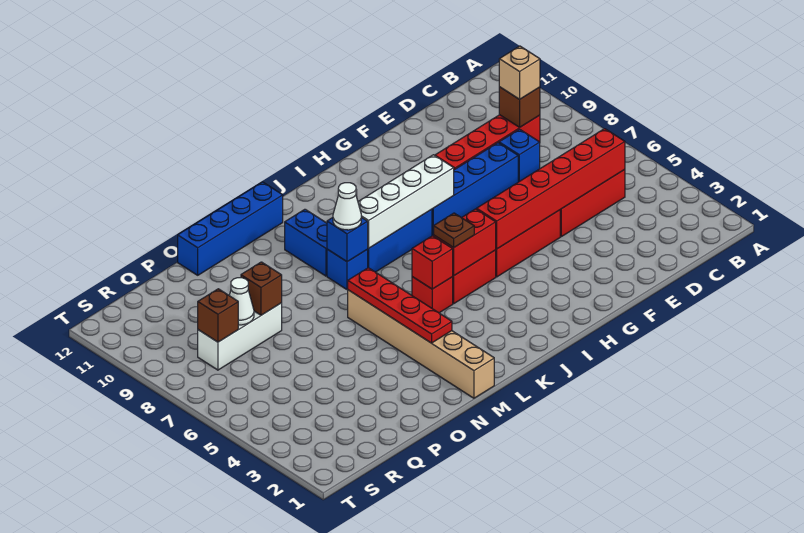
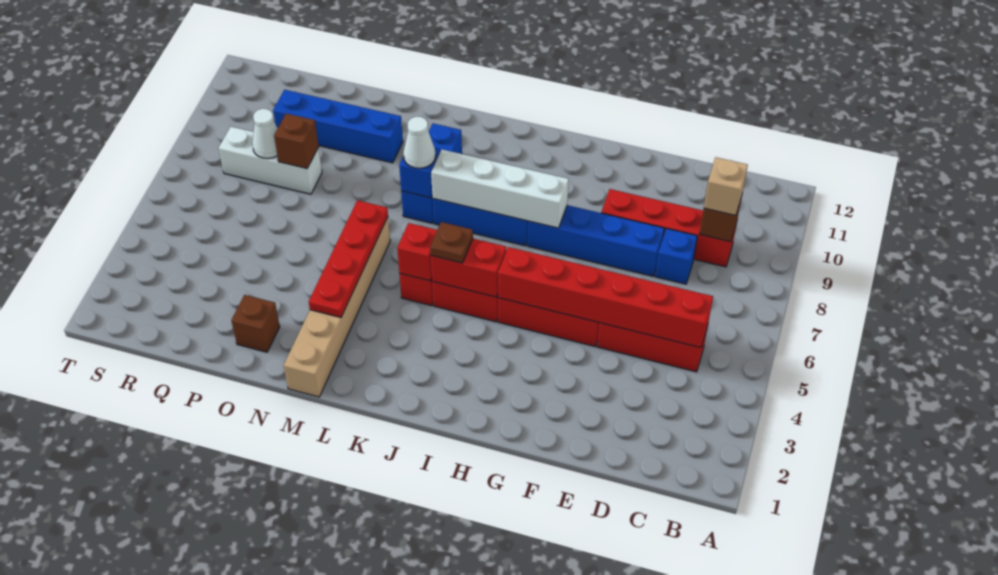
blue 1x4 brick [178,182,283,275] -> blue 1x4 brick moved to [273,90,403,163]
brown 1x1 brick [198,289,238,342] -> brown 1x1 brick moved to [231,295,280,352]

